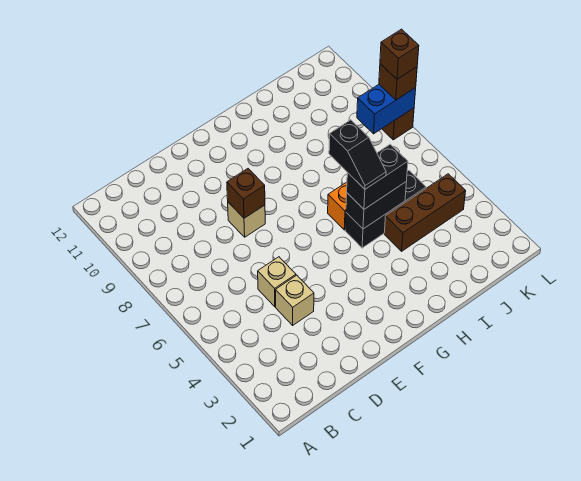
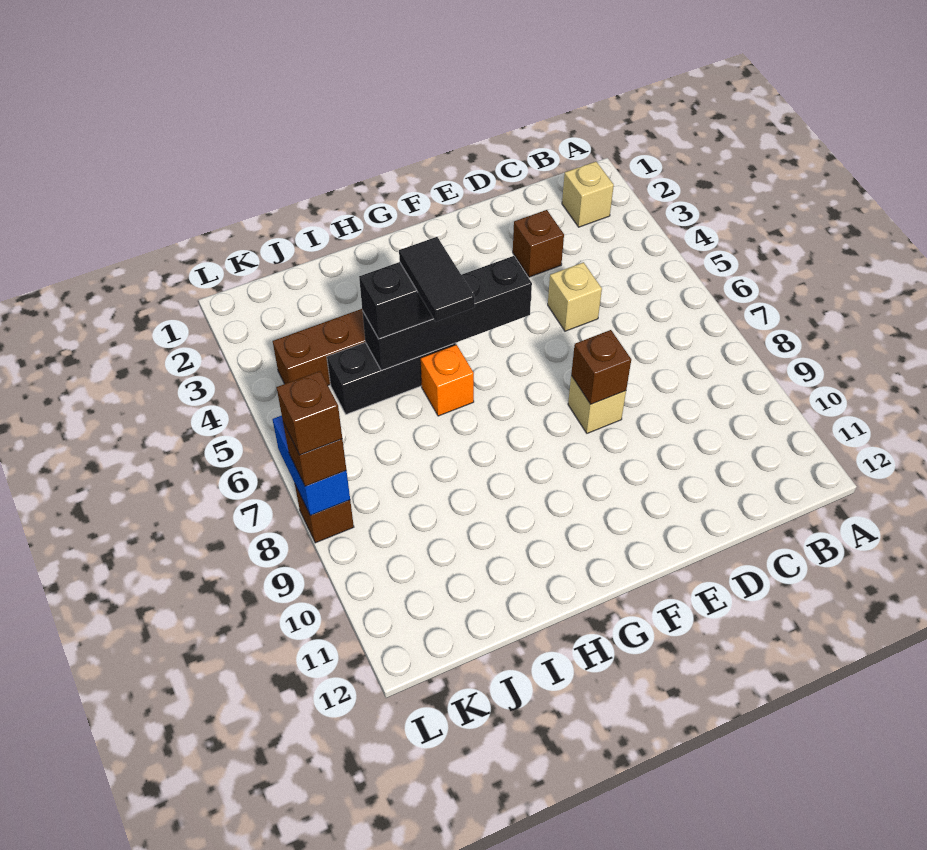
none -> brown 1x1 brick [513,210,564,277]
tan 1x1 brick [276,275,314,325] -> tan 1x1 brick moved to [562,162,614,227]
black 1x2 brick [346,182,406,229] -> black 1x4 brick [362,256,532,371]
black 1x2 slope [329,120,386,189] -> black 1x2 tile [399,237,475,321]
blue 1x2 brick [357,84,416,134] -> blue 1x2 brick turned to [272,416,350,516]

